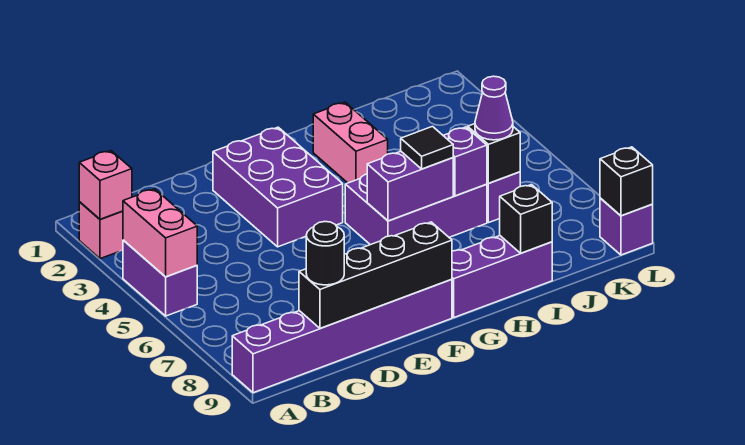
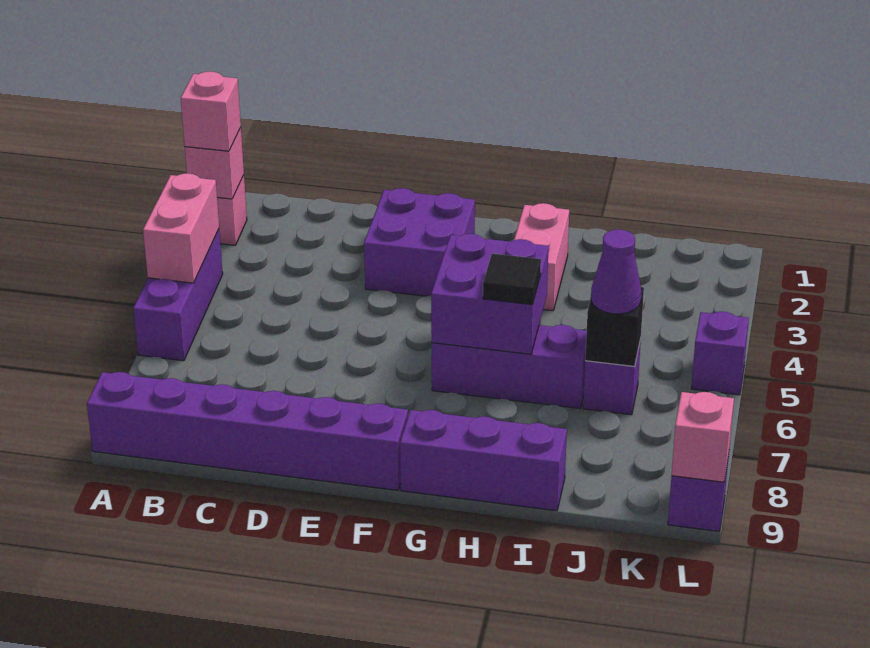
none -> pink 1x1 brick [181,72,241,151]
purple 1x2 brick [123,240,197,316] -> purple 1x3 brick [133,229,223,361]
black 1x4 brick [299,222,452,328] -> none
black 1x1 round brick [306,222,344,285] -> none
purple 2x3 brick [213,127,343,247] -> purple 2x2 brick [364,188,475,296]
purple 2x3 brick [345,174,487,245] -> purple 1x3 brick [432,325,587,409]
purple 1x2 brick [367,151,453,221] -> purple 2x2 brick [431,234,548,354]
purple 1x1 brick [443,127,487,196] -> purple 1x1 brick moved to [691,312,749,395]
black 1x1 brick [500,185,552,253] -> none
black 1x1 brick [600,147,653,216] -> pink 1x1 brick [672,392,734,482]

